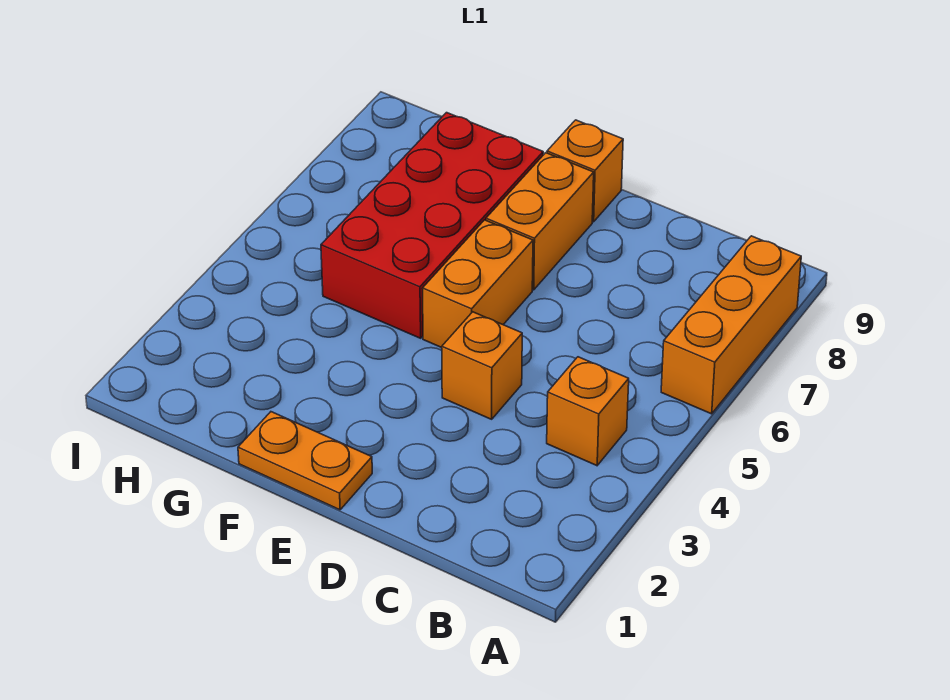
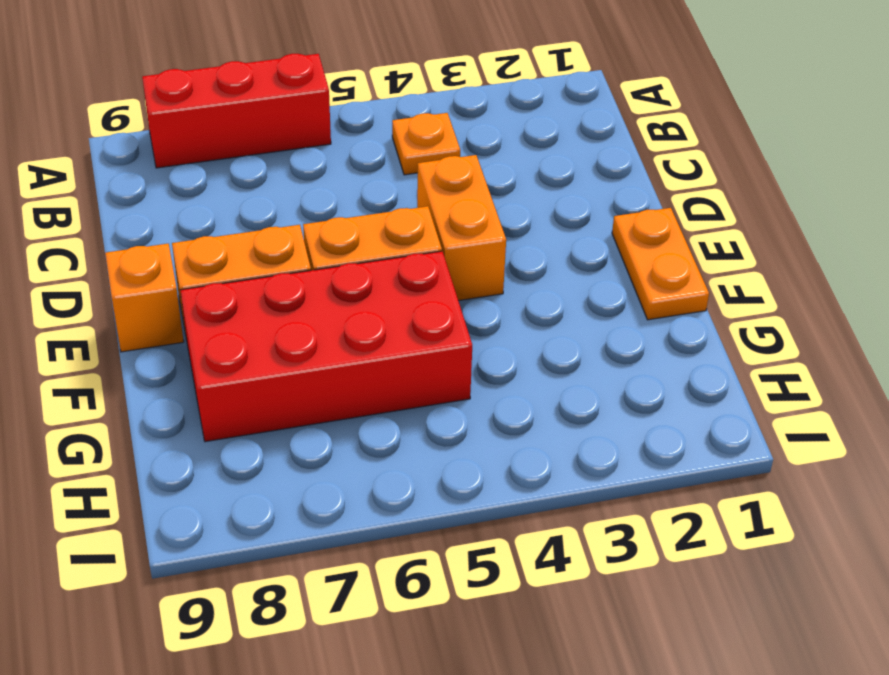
orange 1x3 brick [661,236,801,414] -> red 1x3 brick [142,54,331,168]
orange 1x1 brick [547,357,629,466] -> orange 1x1 plate [392,113,460,175]
orange 1x1 brick [442,312,522,419] -> orange 1x2 brick [417,155,506,301]

